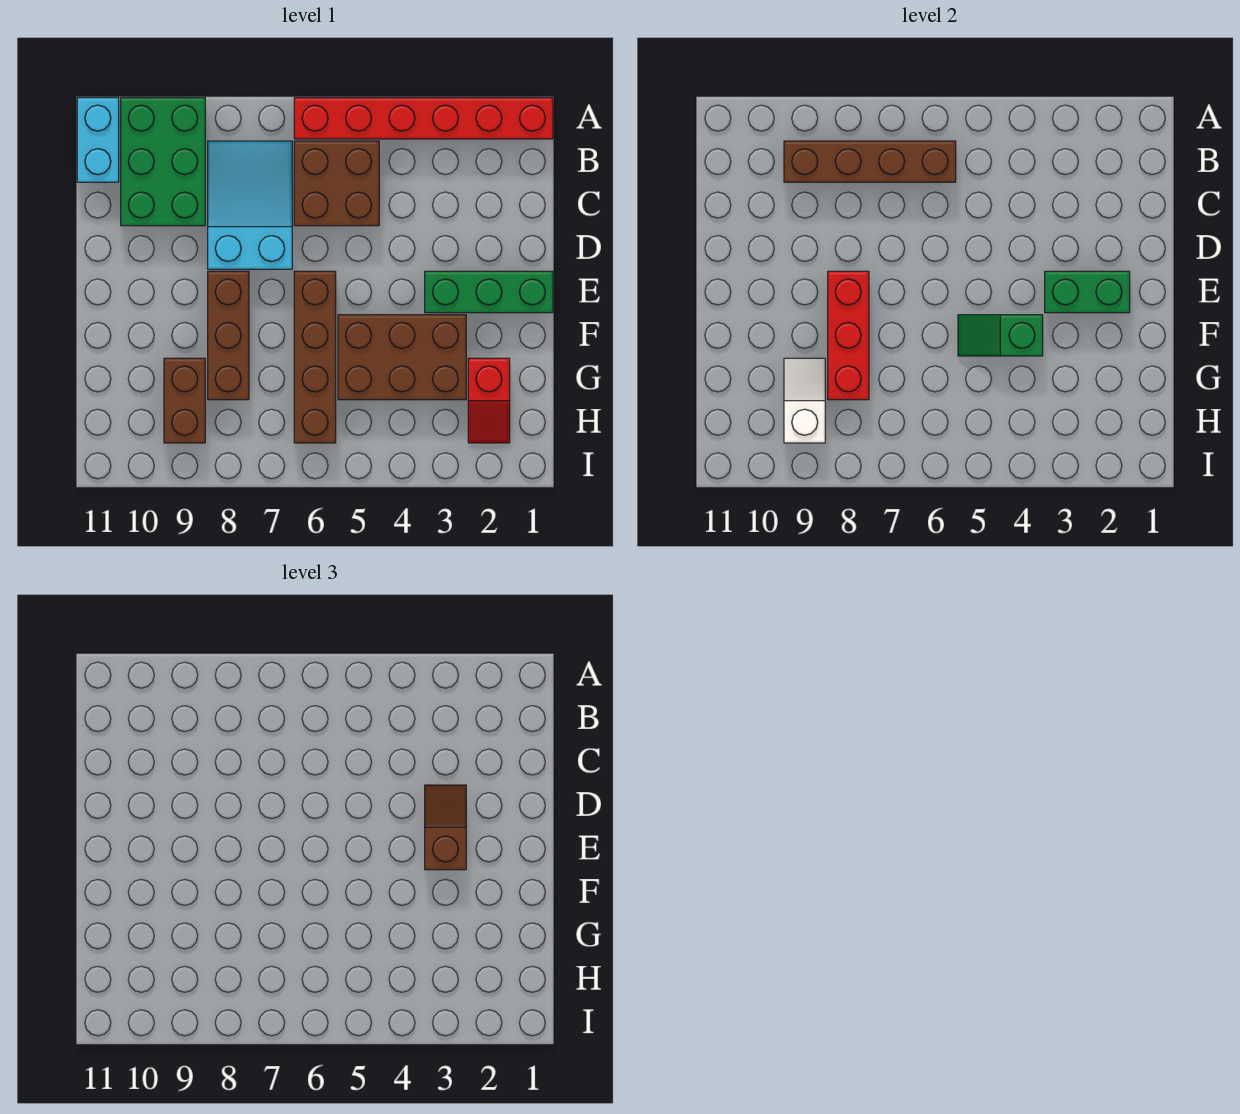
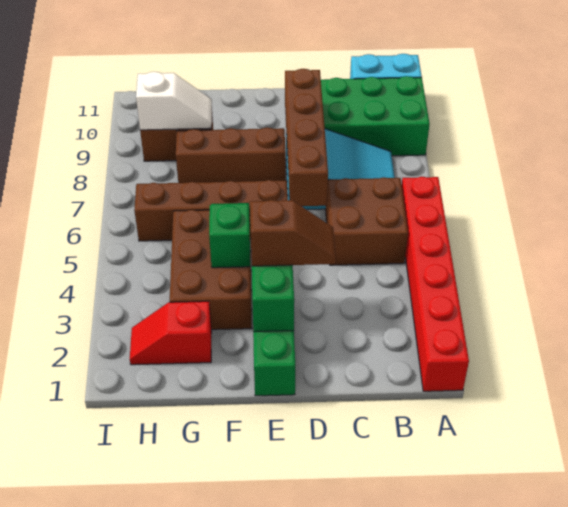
brown 1x4 brick [784,141,956,182] -> brown 1x4 brick moved to [285,69,328,206]
red 1x3 brick [828,271,869,400] -> none

